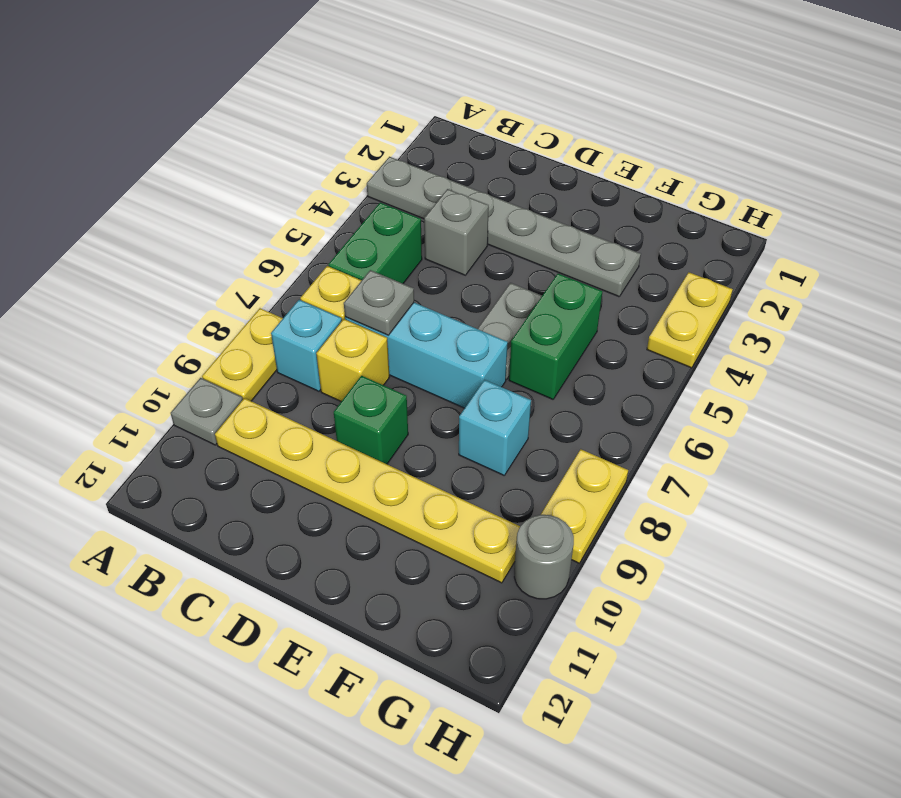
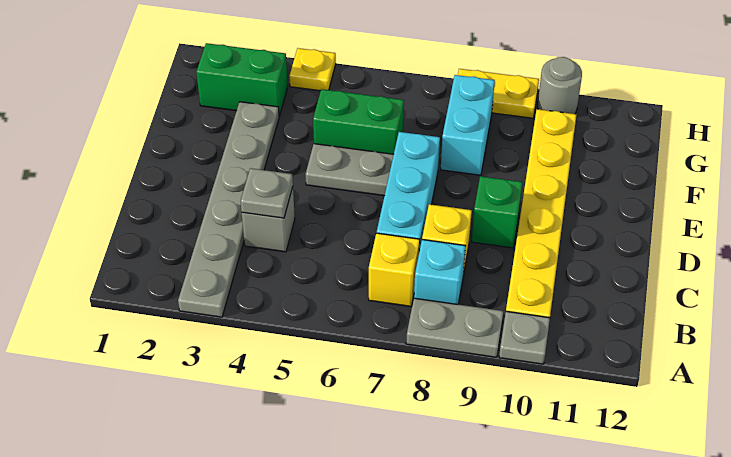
yellow 1x2 plate [202,308,283,401] -> grey 1x2 plate [406,298,503,357]
green 1x2 brick [328,203,422,284] -> green 1x2 brick moved to [196,43,288,116]
grey 1x1 plate [344,270,414,335] -> grey 1x1 plate moved to [241,168,293,218]
cyan 1x1 brick [459,380,531,475] -> cyan 1x2 brick [441,75,495,175]
yellow 1x2 plate [647,272,733,368] -> yellow 1x1 plate [289,48,336,91]

